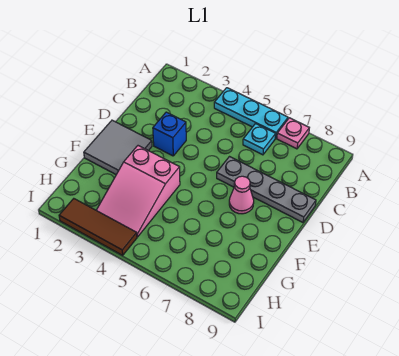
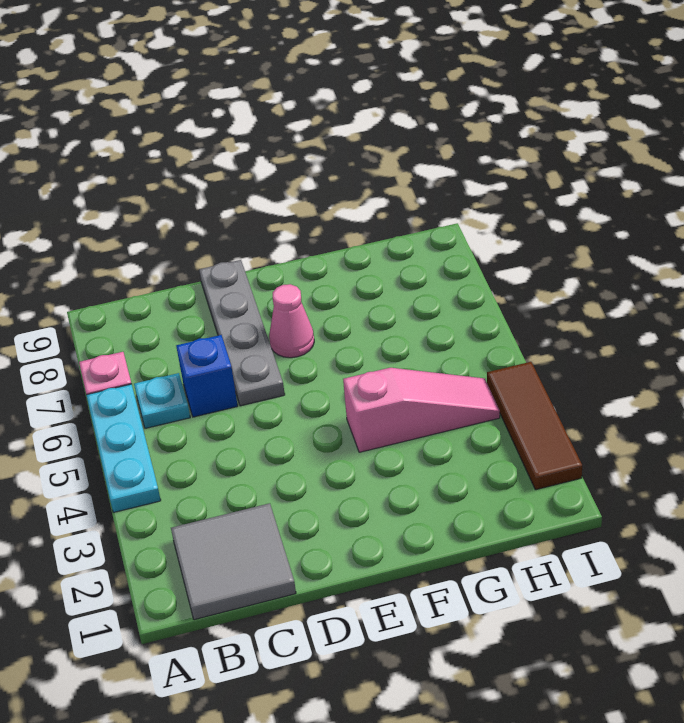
blue 1x1 brick [153,112,186,156] -> blue 1x1 brick moved to [176,335,238,417]
grey 2x2 tile [84,120,152,174] -> grey 2x2 tile moved to [171,503,296,620]
pink 2x3 slope [96,146,180,237] -> pink 1x3 slope [343,368,500,452]

